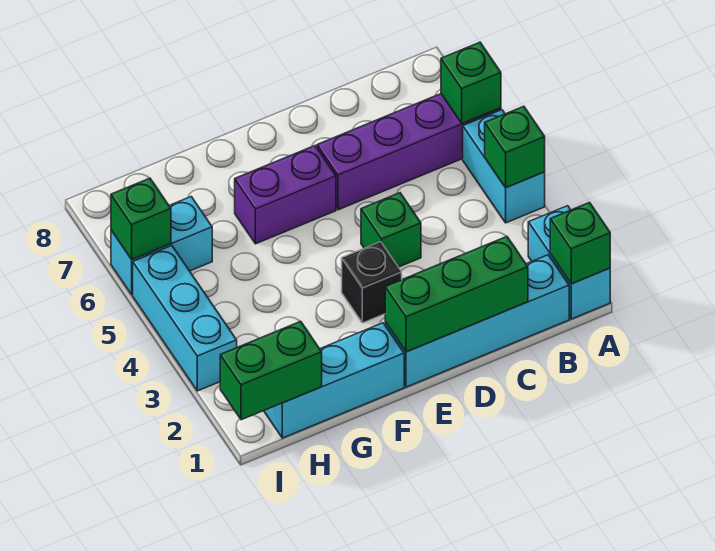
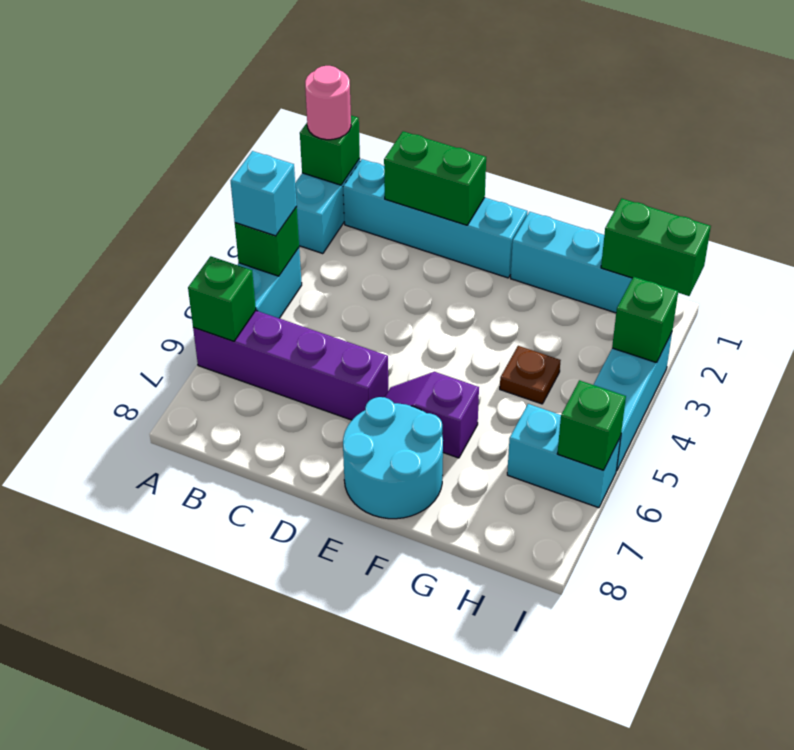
none -> pink 1x1 round brick [305,66,351,140]
none -> cyan 1x1 brick [231,151,297,236]
green 1x3 brick [385,237,528,352] -> green 1x2 brick [384,131,486,225]
green 1x1 brick [361,193,421,267] -> green 1x1 brick moved to [612,277,678,363]
black 1x1 brick [342,242,402,323] -> none
purple 1x2 brick [235,146,336,244] -> purple 1x2 slope [385,372,479,458]
none -> cyan 2x2 round brick [343,397,443,519]
none -> brown 1x1 plate [500,346,561,404]

